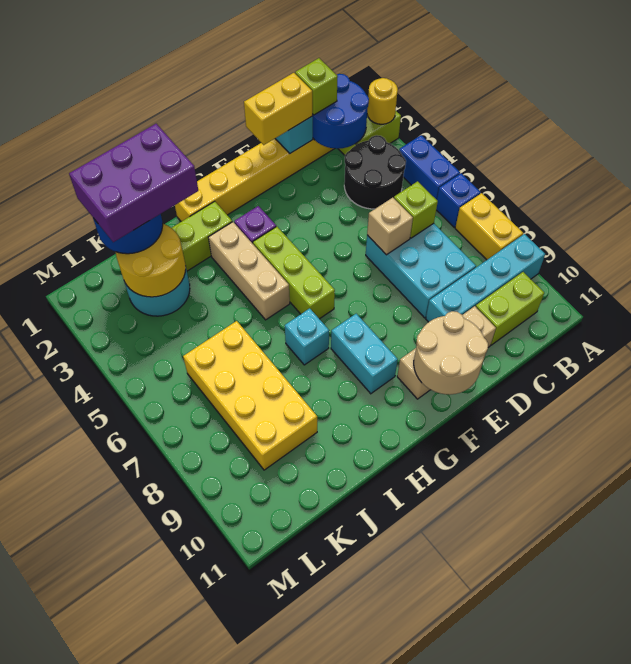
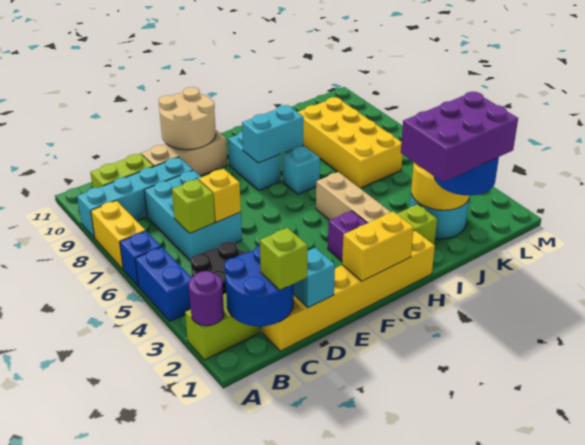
yellow 1x1 round brick [367,78,398,124] -> purple 1x1 round brick [189,271,224,326]
yellow 1x2 brick [244,73,312,145] -> yellow 1x2 brick moved to [342,212,414,281]
tan 1x1 brick [367,198,413,255] -> yellow 1x1 brick [199,169,241,222]
lime 1x3 brick [253,227,335,319] -> none
none -> cyan 1x2 brick [242,105,304,163]

